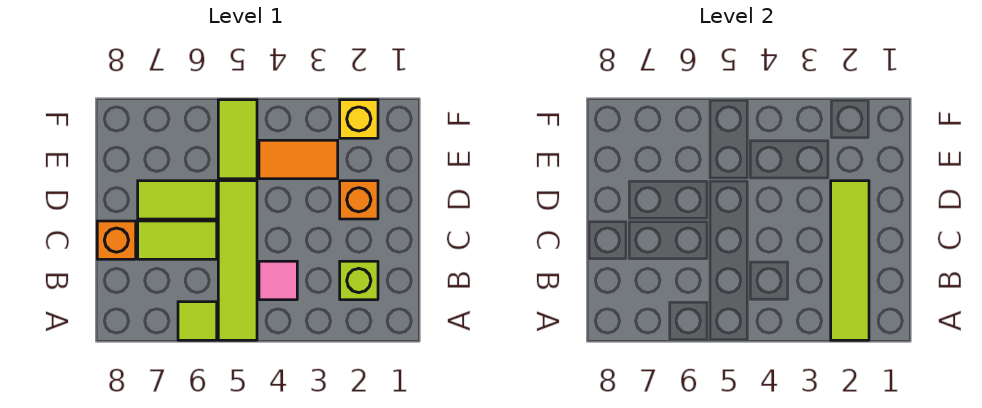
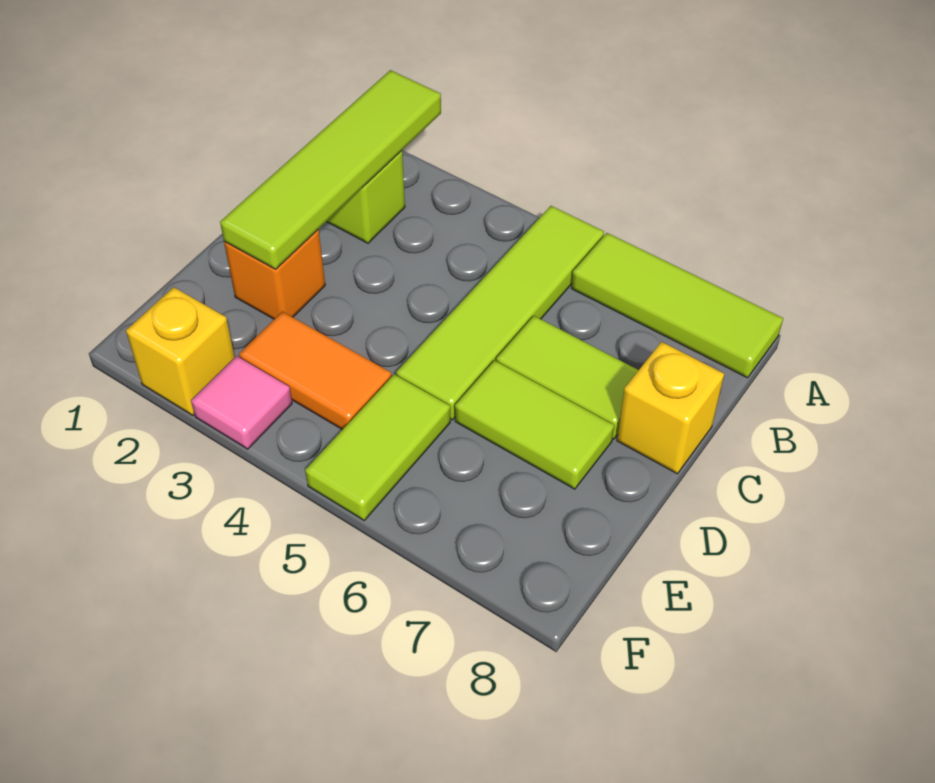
lime 1x1 tile [178,302,217,340] -> lime 1x3 tile [571,233,783,378]
pink 1x1 tile [259,261,297,300] -> pink 1x1 tile moved to [191,356,292,449]
orange 1x1 brick [97,221,136,259] -> yellow 1x1 brick [617,342,724,474]

